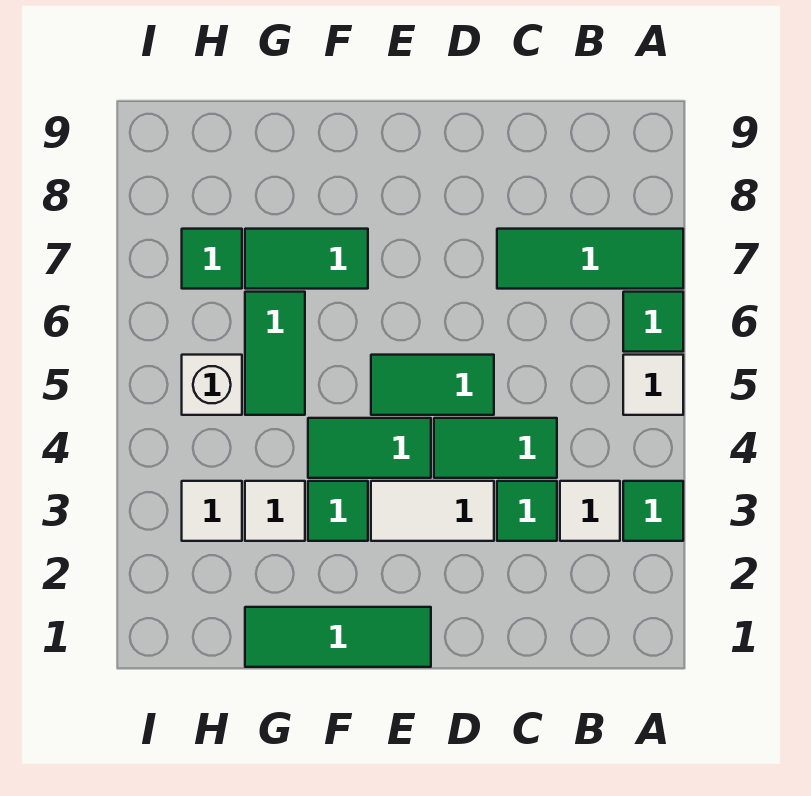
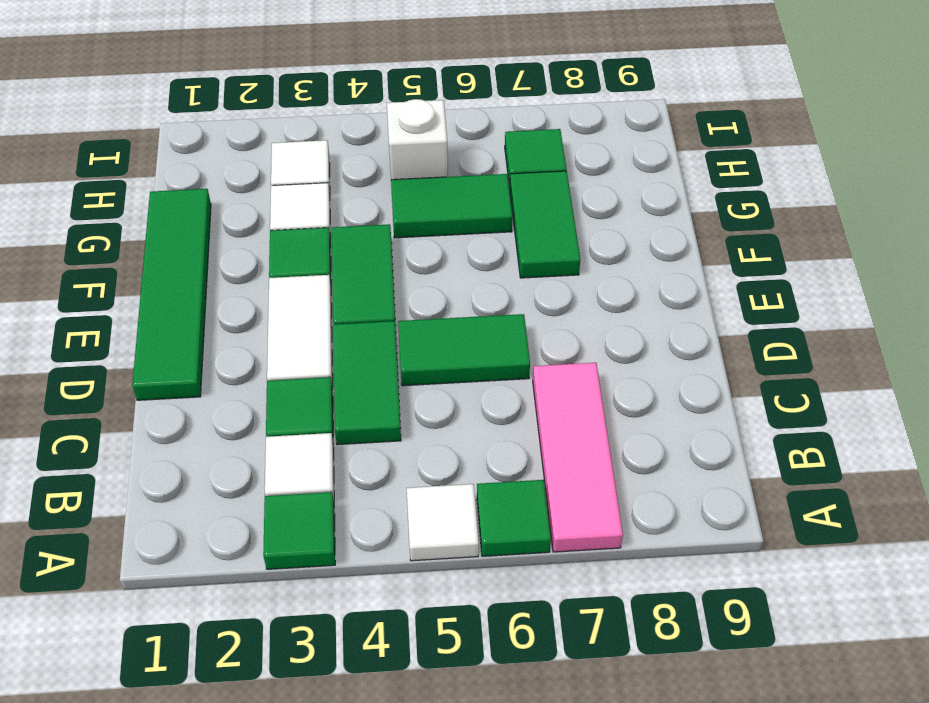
green 1x3 tile [497,229,683,289] -> pink 1x3 tile [533,363,623,552]
green 1x2 tile [371,355,494,415] -> green 1x2 tile turned to [398,314,530,386]
green 1x3 tile [245,607,431,667] -> green 1x4 tile [132,189,211,400]

